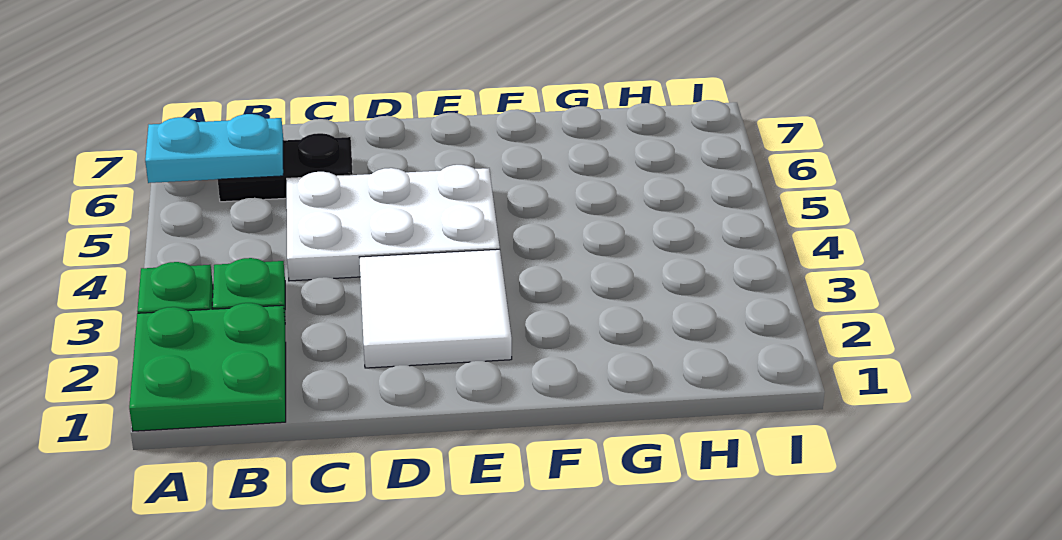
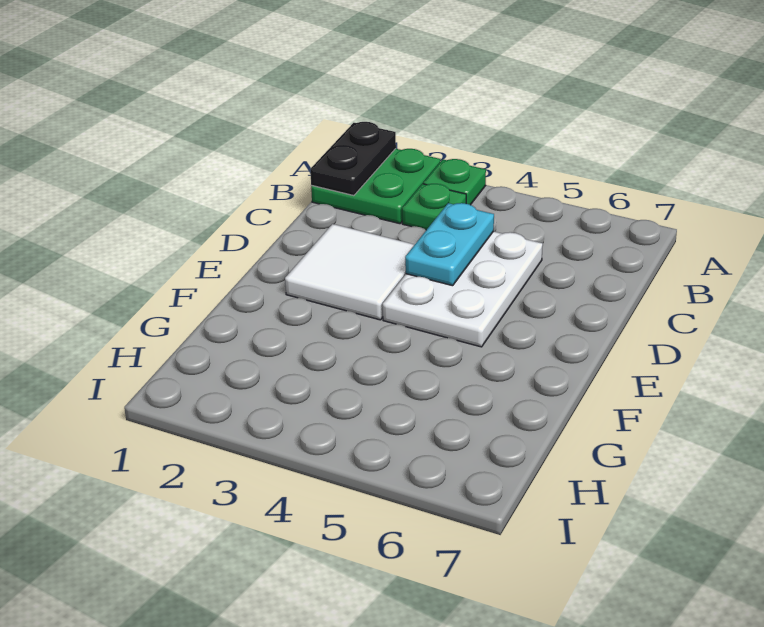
cyan 1x2 plate [145,114,283,183] -> cyan 1x2 plate moved to [405,203,494,286]
black 1x2 plate [218,133,353,202] -> black 1x2 plate moved to [310,122,396,196]

